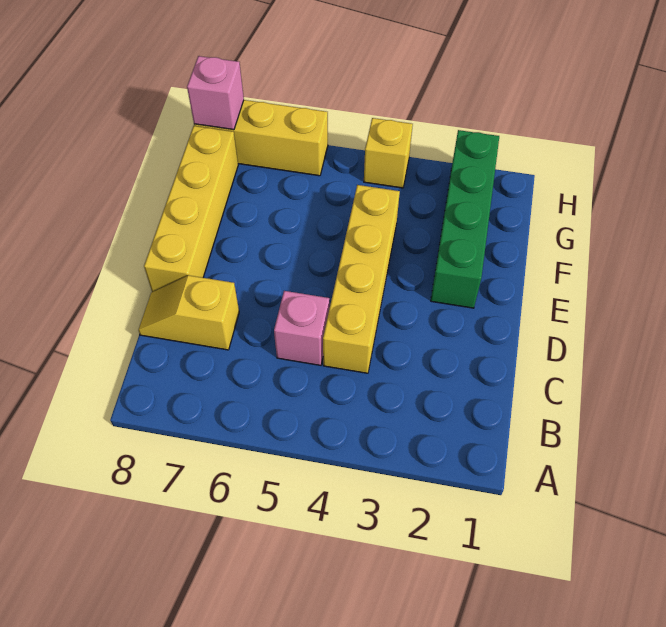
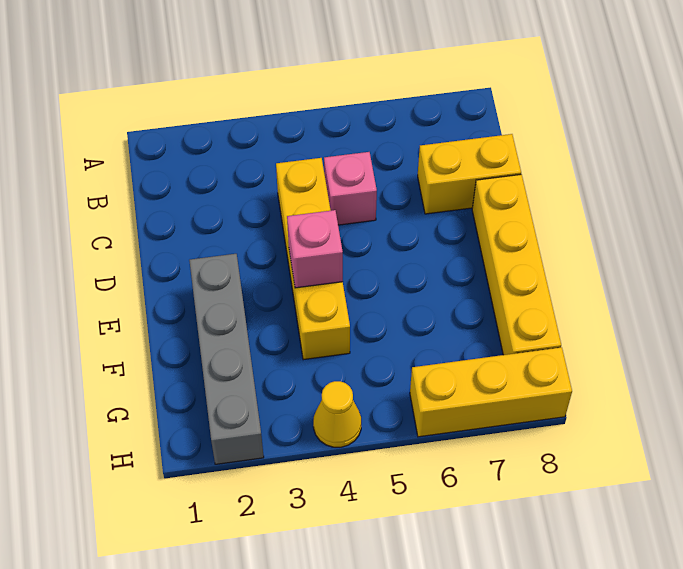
yellow 1x2 slope [138,275,239,350] -> yellow 1x2 brick [418,134,521,214]
green 1x4 brick [431,130,499,308] -> grey 1x4 brick [189,254,264,464]
yellow 1x1 brick [364,118,413,188] -> yellow 1x1 cone [313,381,361,447]
pink 1x1 brick [187,56,244,130] -> pink 1x1 brick moved to [287,210,343,288]

